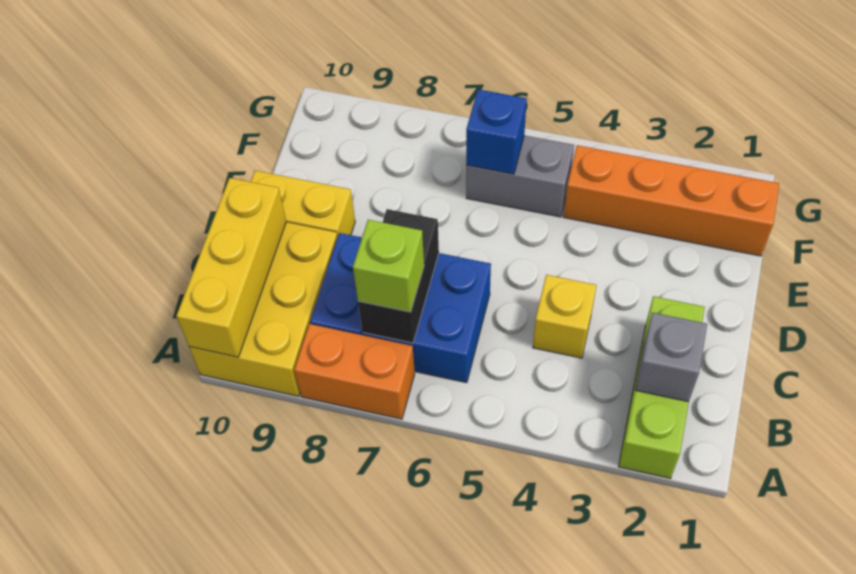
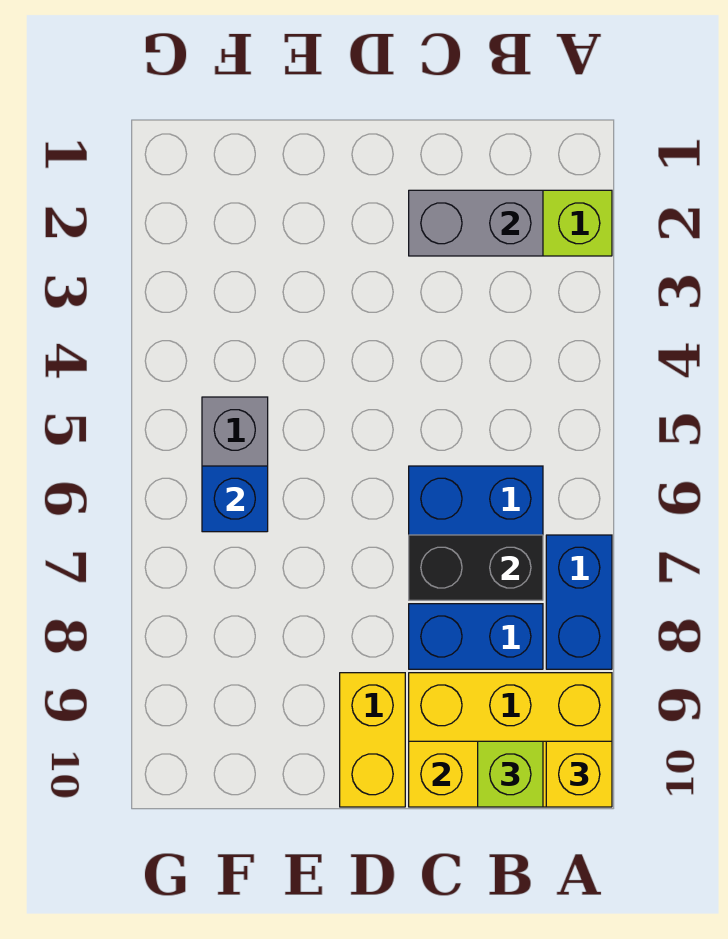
orange 1x2 brick [294,324,415,419] -> blue 1x2 brick [546,535,612,669]
grey 1x1 brick [635,313,707,402] -> grey 1x2 brick [409,190,543,256]
lime 1x1 brick [353,220,424,312] -> lime 1x1 brick moved to [478,741,543,807]
yellow 1x1 brick [533,275,597,358] -> yellow 1x1 brick moved to [546,741,612,807]
orange 1x4 brick [563,145,779,256] -> none

